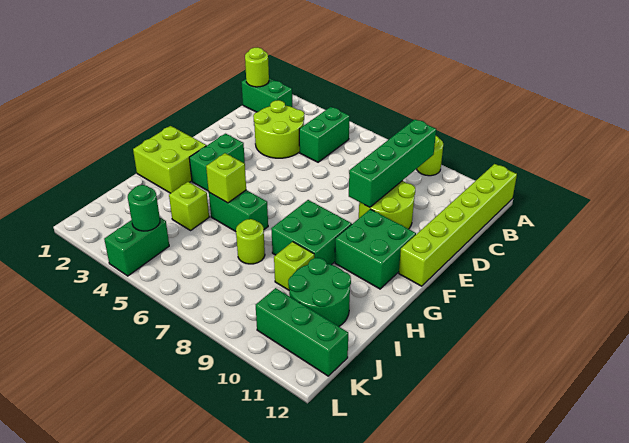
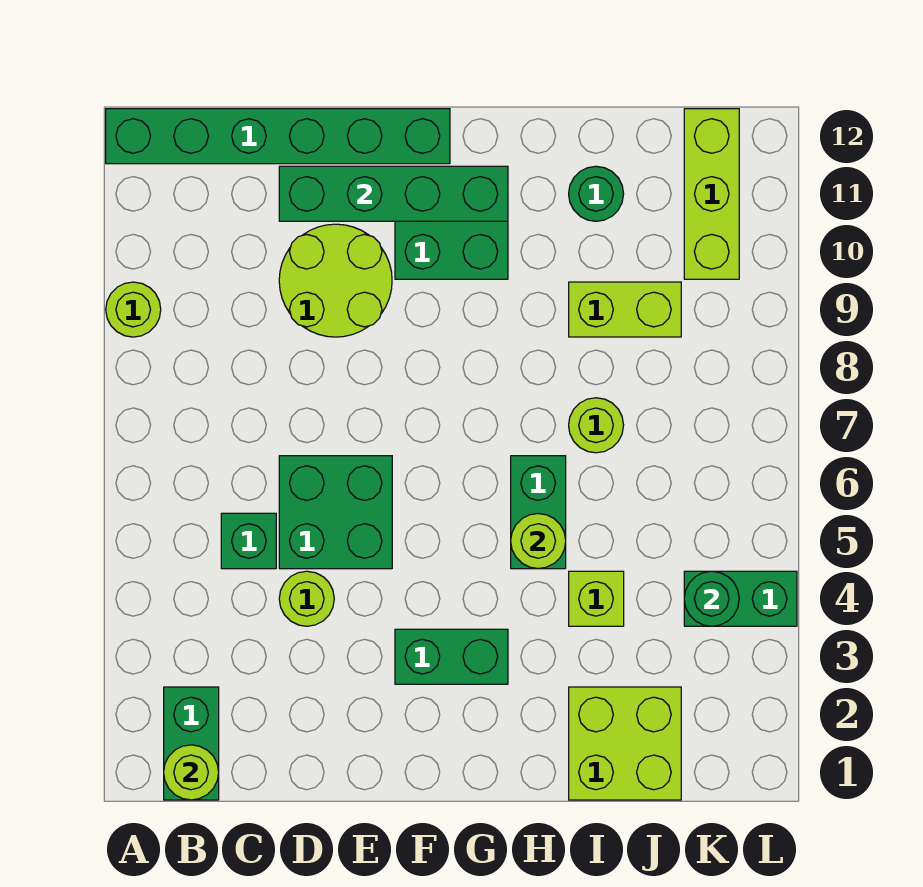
lime 1x6 brick [399,164,517,286] -> green 1x6 brick [106,109,450,164]
green 1x2 brick [299,107,350,162] -> green 1x1 brick [221,513,276,569]
green 1x4 brick [349,119,436,207] -> green 1x4 brick moved to [279,166,508,221]
lime 2x2 round brick [253,100,304,158] -> lime 1x1 round brick [279,571,334,626]
lime 2x2 brick [133,126,206,193] -> lime 2x2 brick moved to [569,687,681,800]
green 2x2 brick [271,200,352,265] -> green 2x2 brick moved to [279,456,392,569]
lime 1x1 brick [206,153,246,203] -> lime 1x1 round brick [511,514,566,569]
lime 1x1 brick [274,242,314,290] -> lime 1x2 brick [569,282,681,337]
green 2x2 round brick [288,258,351,326] -> green 1x1 round brick [569,166,624,221]
green 1x3 brick [256,288,348,376] -> lime 1x3 brick [684,109,739,279]

